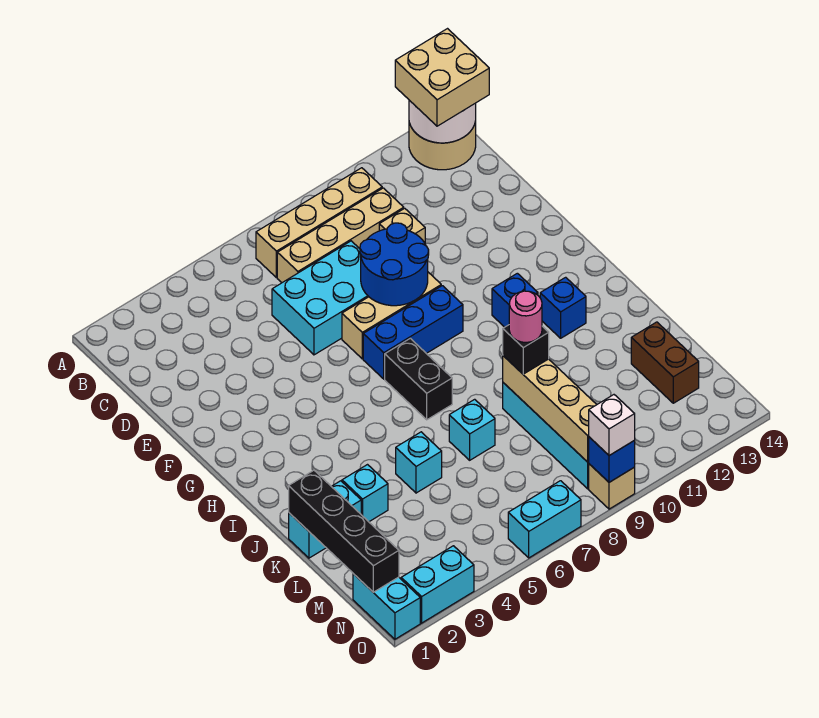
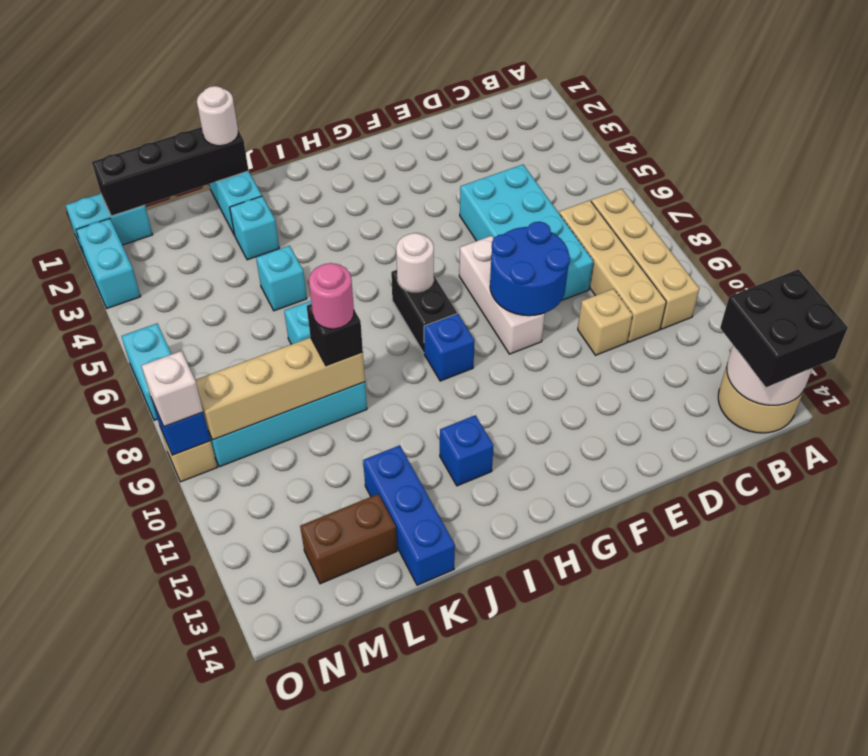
tan 2x2 brick [395,29,489,126] -> black 2x2 brick [720,269,848,387]
cyan 2x3 brick [272,241,369,355] -> cyan 2x4 brick [460,165,594,300]
tan 1x3 brick [342,272,441,359] -> white 1x3 brick [459,236,545,354]
blue 1x3 brick [363,286,463,379] -> blue 1x3 brick moved to [363,445,455,585]
black 1x2 brick [385,338,452,420] -> black 1x2 brick turned to [391,270,457,353]
none -> white 1x1 round brick [396,233,434,292]
blue 1x1 brick [492,273,538,327] -> blue 1x1 brick moved to [424,314,475,381]
none -> white 1x1 round brick [197,86,238,146]

